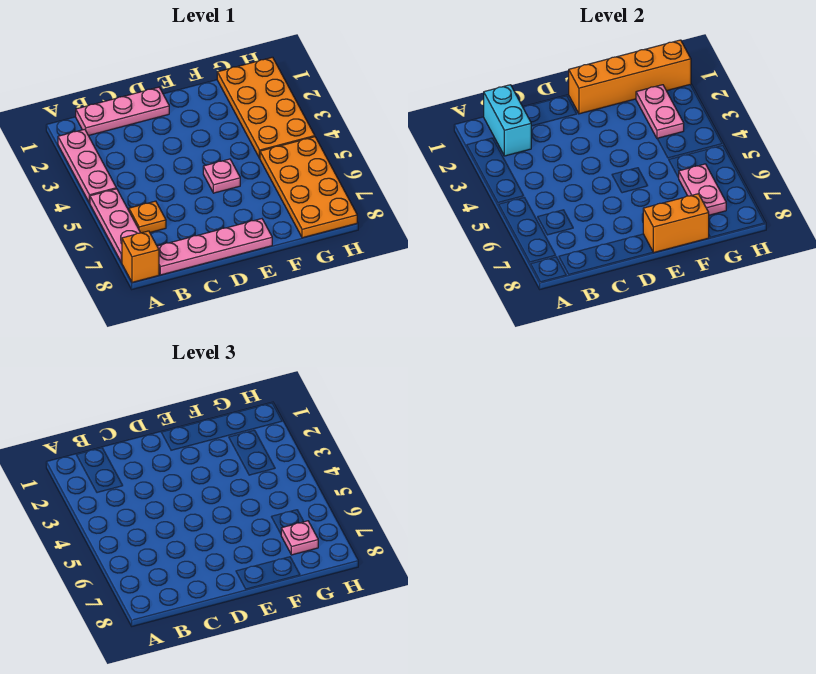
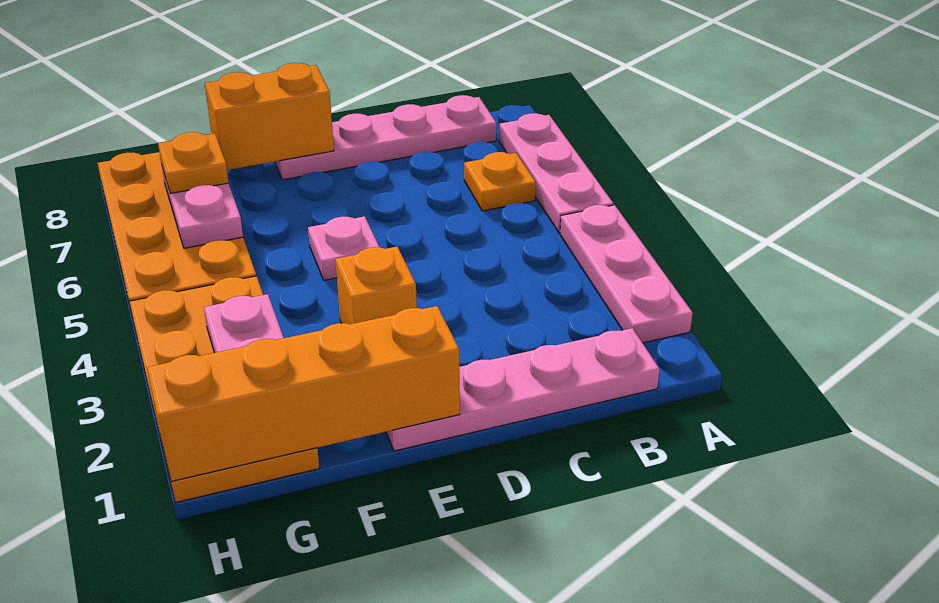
orange 1x1 brick [122,231,159,282] -> orange 1x1 brick moved to [336,246,417,324]
pink 1x3 plate [76,87,169,136] -> pink 1x4 plate [386,328,660,451]
cyan 1x2 brick [484,85,531,156] -> none
pink 1x1 plate [281,521,318,555] -> orange 1x1 plate [158,132,229,194]

